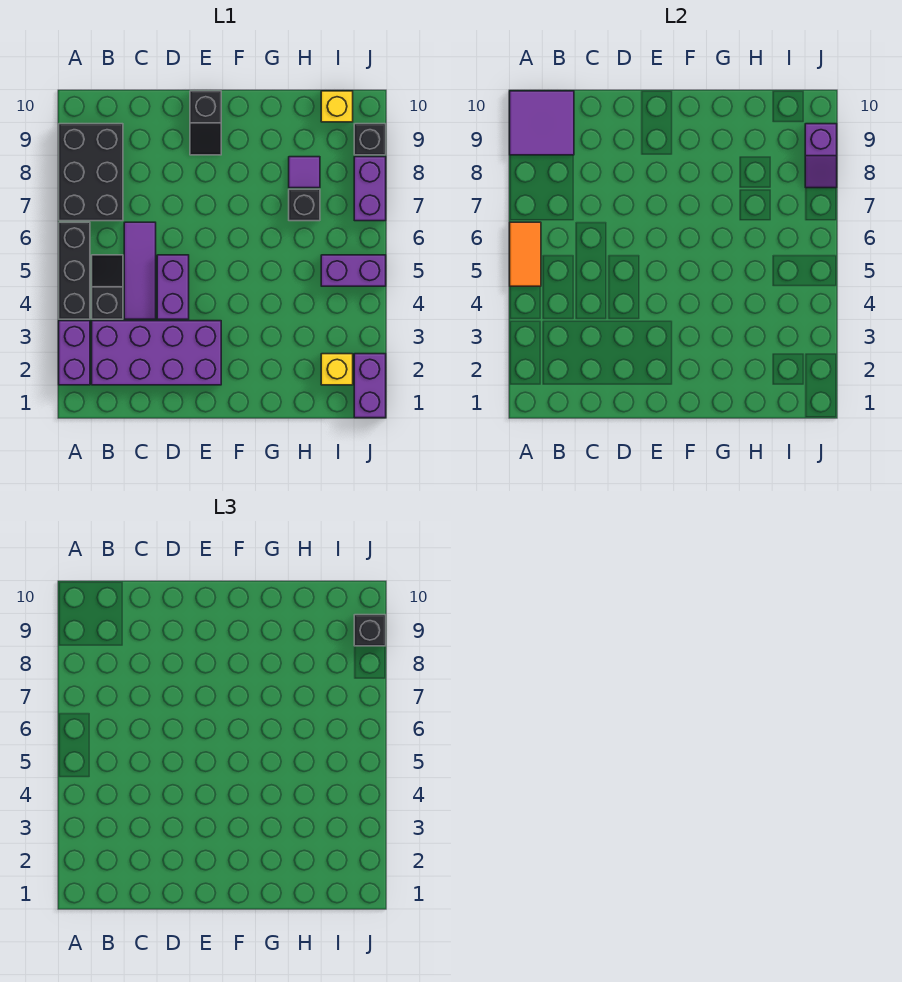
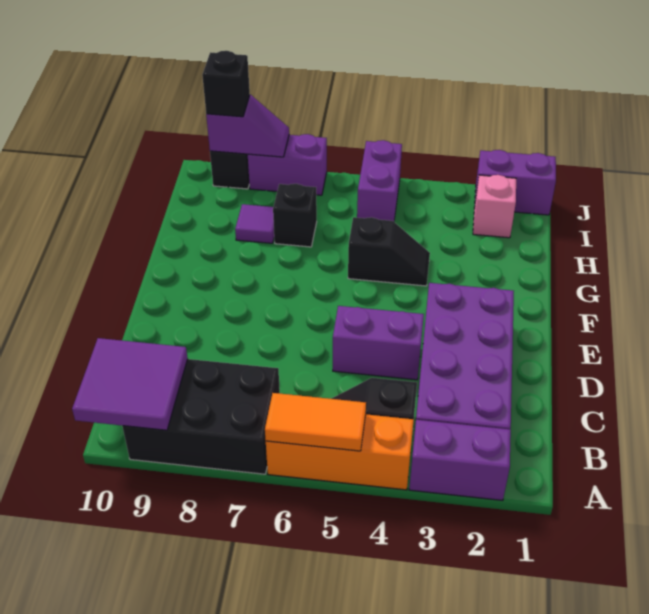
black 1x3 brick [59,222,90,319] -> orange 1x3 brick [266,414,414,490]
purple 1x3 tile [124,222,156,319] -> none
black 1x2 slope [190,91,221,155] -> black 1x2 slope moved to [348,217,430,286]
yellow 1x1 brick [321,354,353,385] -> pink 1x1 brick [473,175,516,238]
yellow 1x1 brick [321,91,353,122] -> none

